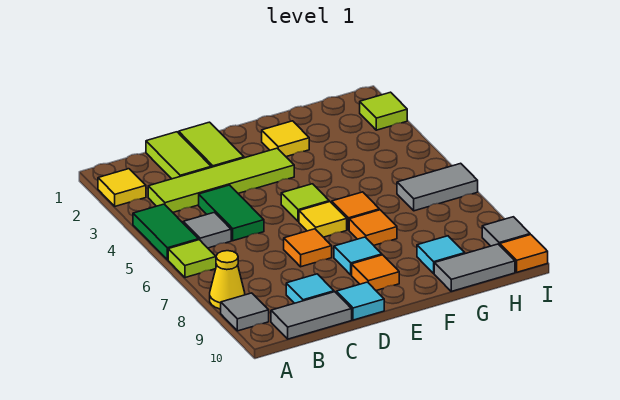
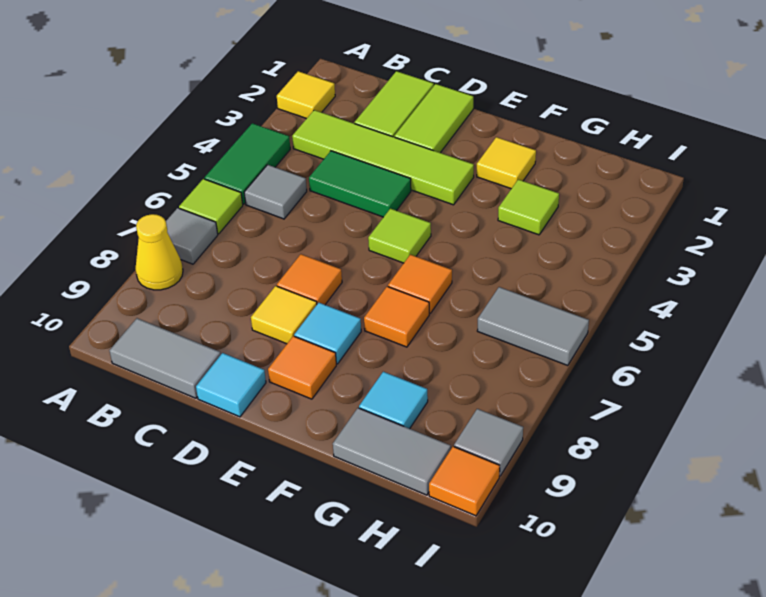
grey 1x1 tile [221,293,269,331] -> grey 1x1 tile moved to [166,208,218,264]
green 1x2 tile [199,185,264,241] -> green 1x2 tile turned to [309,151,411,217]
cyan 1x1 tile [286,274,334,303] -> none
yellow 1x1 tile [299,202,347,237] -> yellow 1x1 tile moved to [251,286,317,344]
lime 1x1 tile [360,92,407,130] -> lime 1x1 tile moved to [498,179,559,235]

